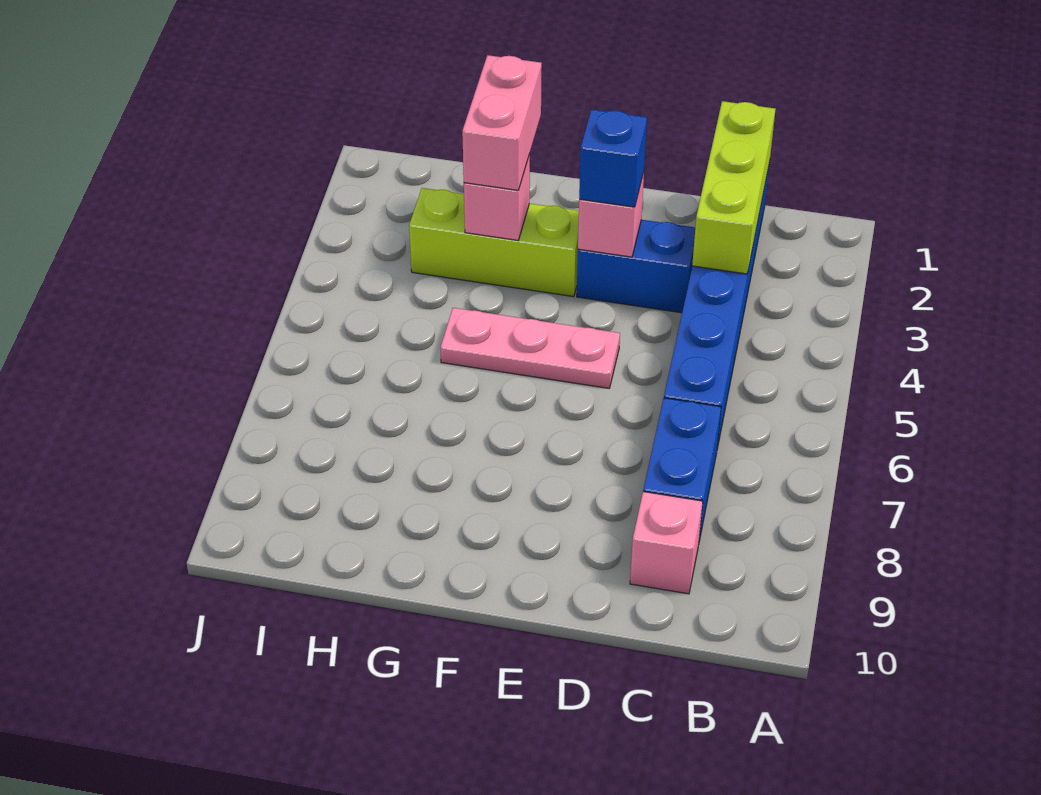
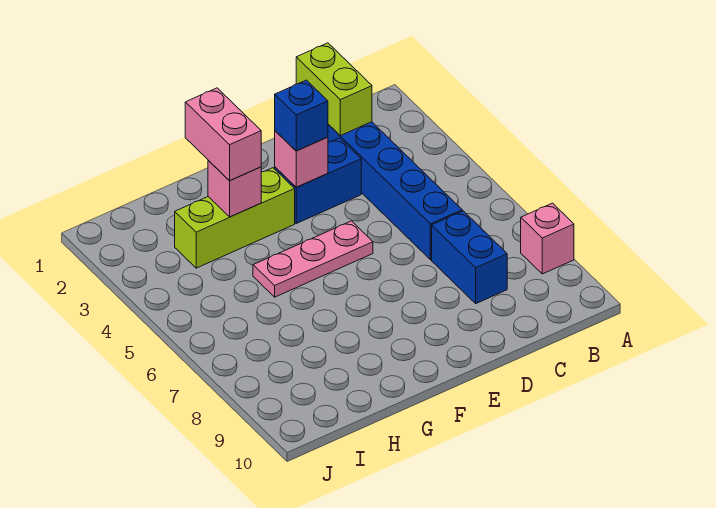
lime 1x3 brick [692,101,775,274] -> lime 1x2 brick [296,43,372,136]
pink 1x1 brick [630,492,703,594] -> pink 1x1 brick moved to [521,203,574,274]

